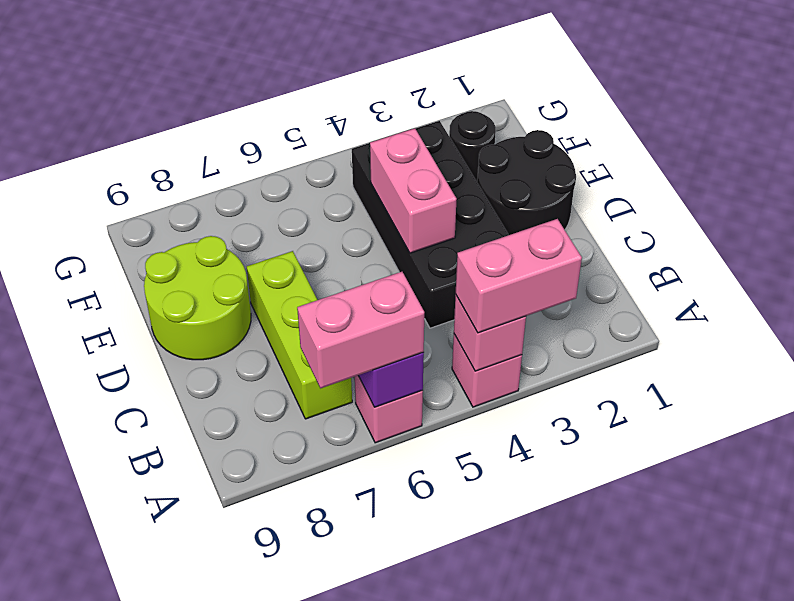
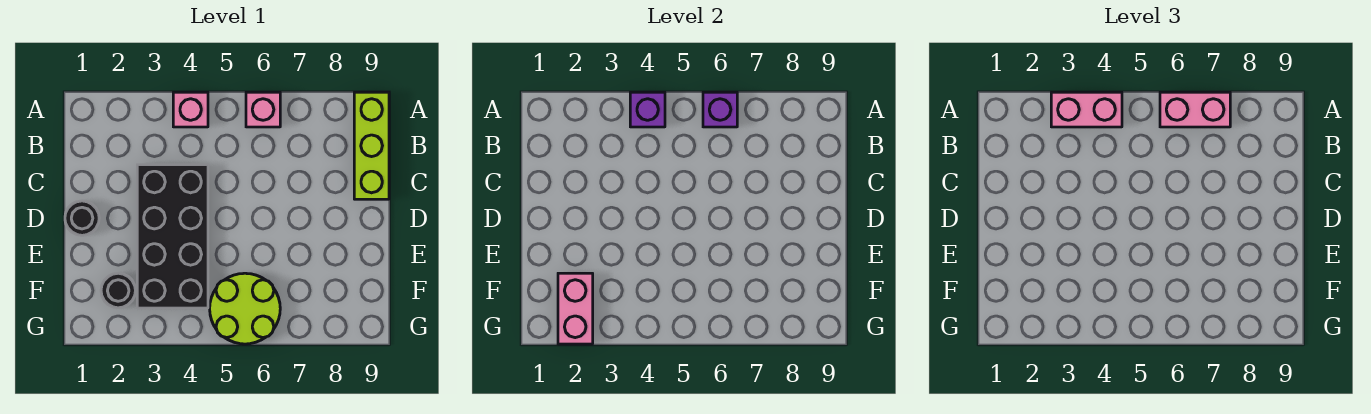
pink 1x1 brick [454,294,526,371] -> purple 1x1 brick [630,92,665,127]
lime 1x3 brick [247,251,352,419] -> lime 1x3 brick moved to [354,92,389,199]
black 2x2 round brick [477,130,576,235] -> black 1x1 round brick [65,201,99,235]
pink 1x2 brick [370,128,457,253] -> pink 1x2 brick moved to [558,273,593,344]
lime 2x2 round brick [144,236,251,360] -> lime 2x2 round brick moved to [210,273,280,344]

